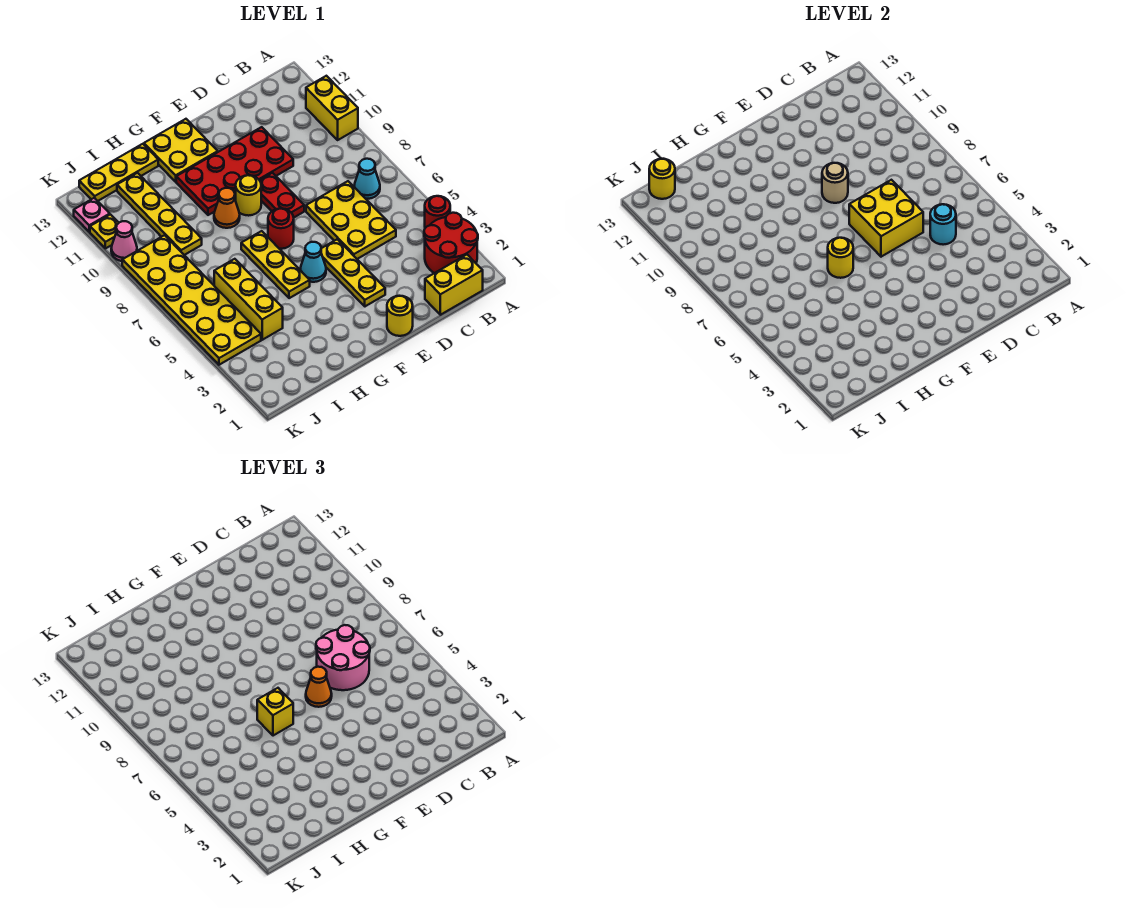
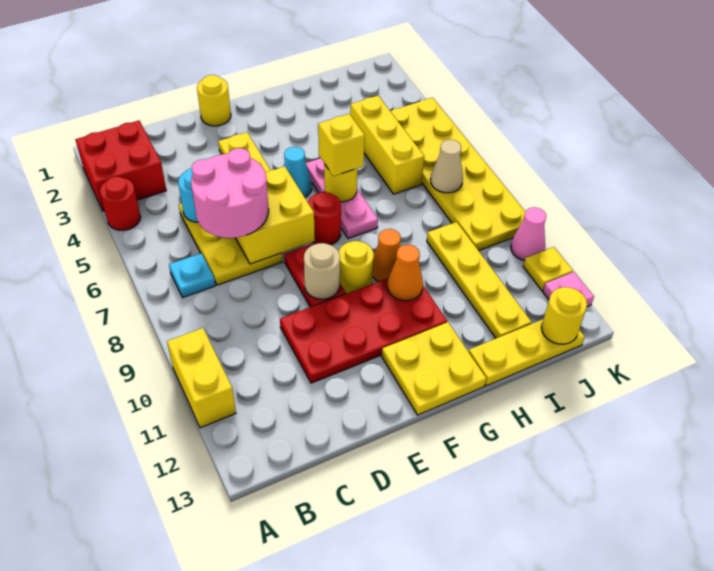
red 2x2 round brick [424,213,478,273] -> red 2x2 brick [75,121,166,211]
yellow 1x2 brick [425,255,483,315] -> none
cyan 1x1 cone [354,159,380,199] -> cyan 1x1 plate [169,253,215,297]
orange 1x1 cone [306,667,332,707] -> orange 1x1 cone moved to [388,245,423,301]
yellow 1x3 plate [241,231,310,298] -> pink 1x3 plate [306,158,378,239]
none -> tan 1x1 cone [430,139,463,193]

